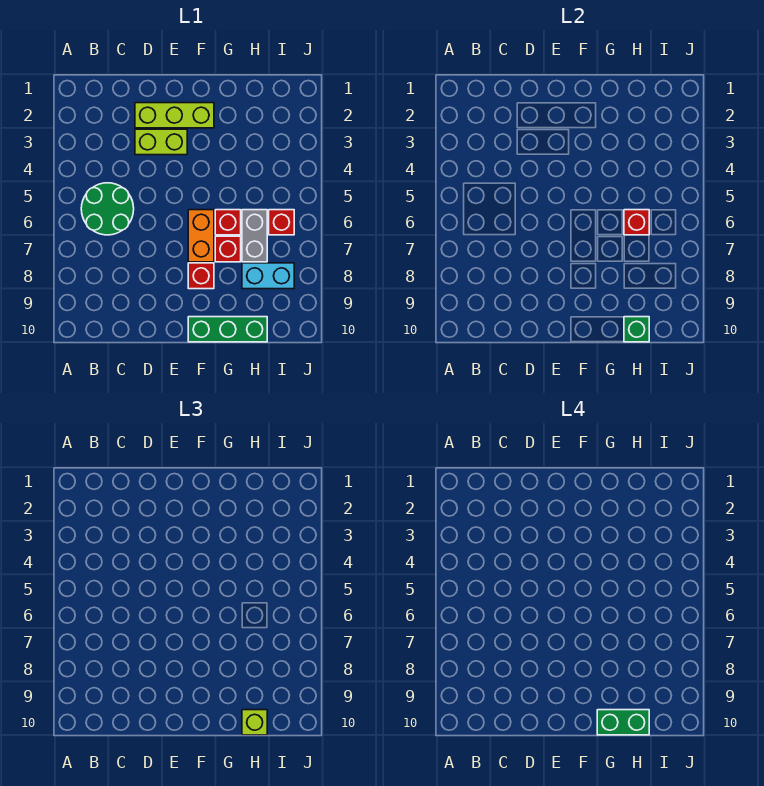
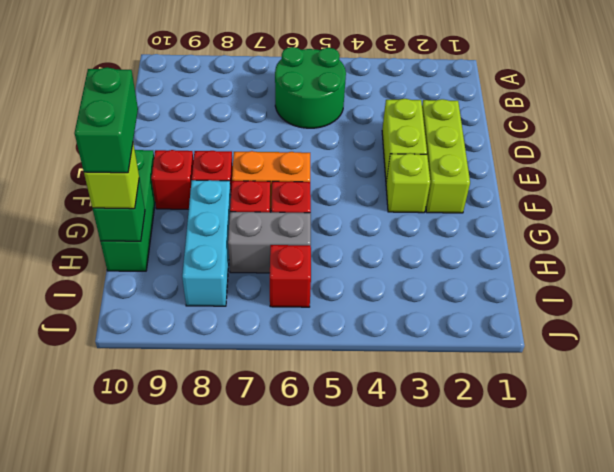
none -> lime 1x1 brick [386,153,430,213]
red 1x1 brick [624,210,649,235] -> red 1x1 brick moved to [151,150,194,209]
cyan 1x2 brick [242,263,294,289] -> cyan 1x3 brick [182,180,231,306]

